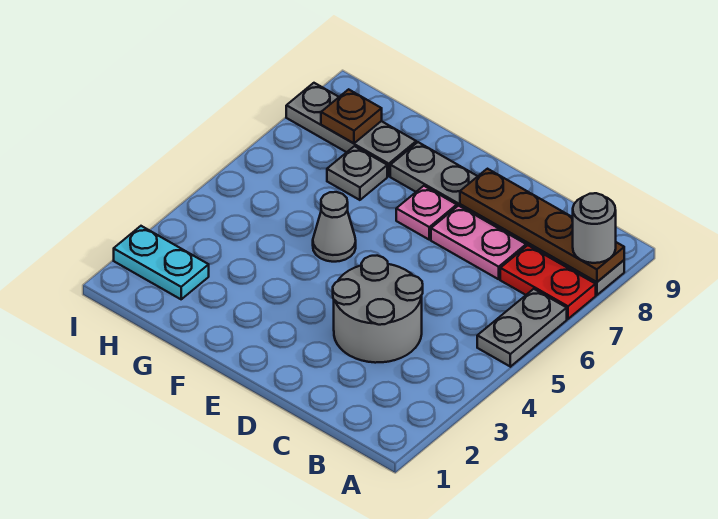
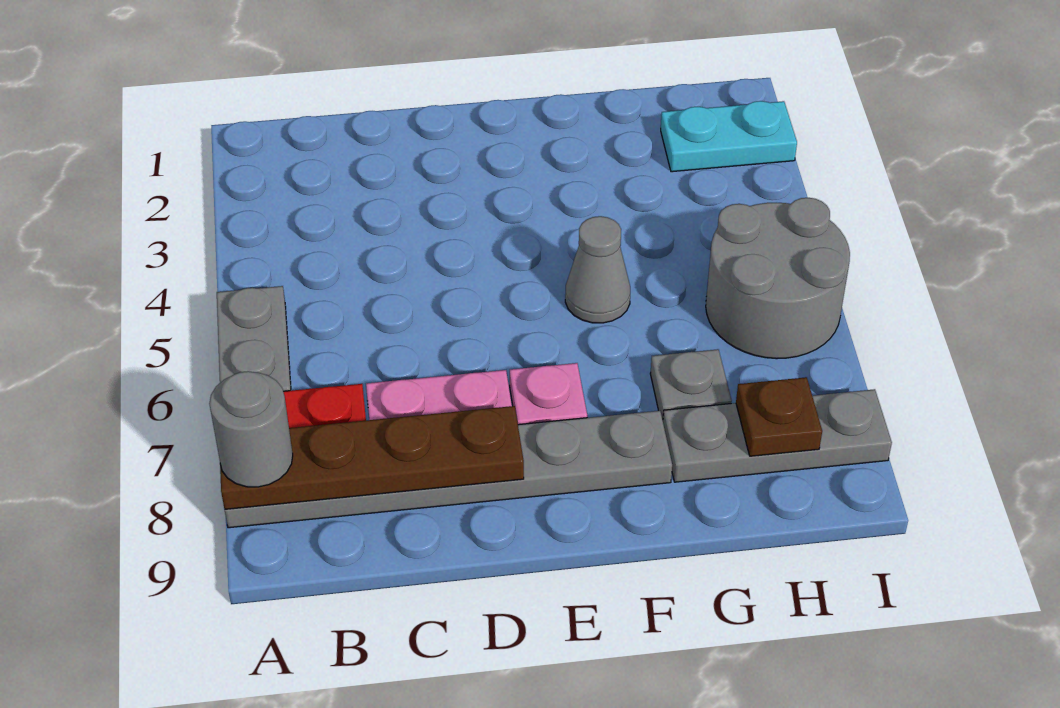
grey 2x2 round brick [333,256,423,363] -> grey 2x2 round brick moved to [706,198,850,359]

